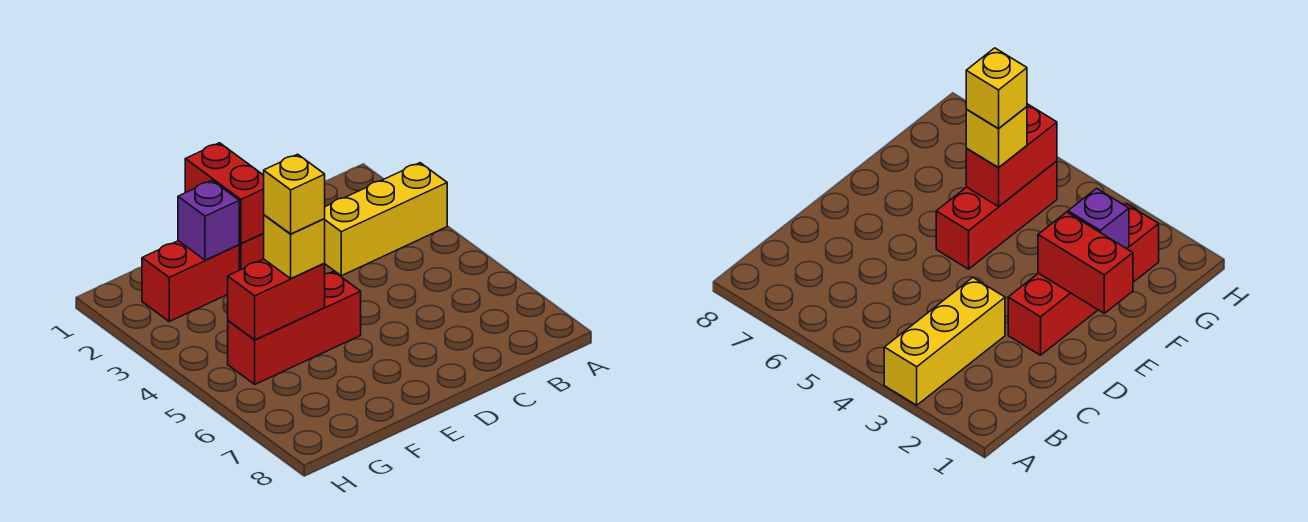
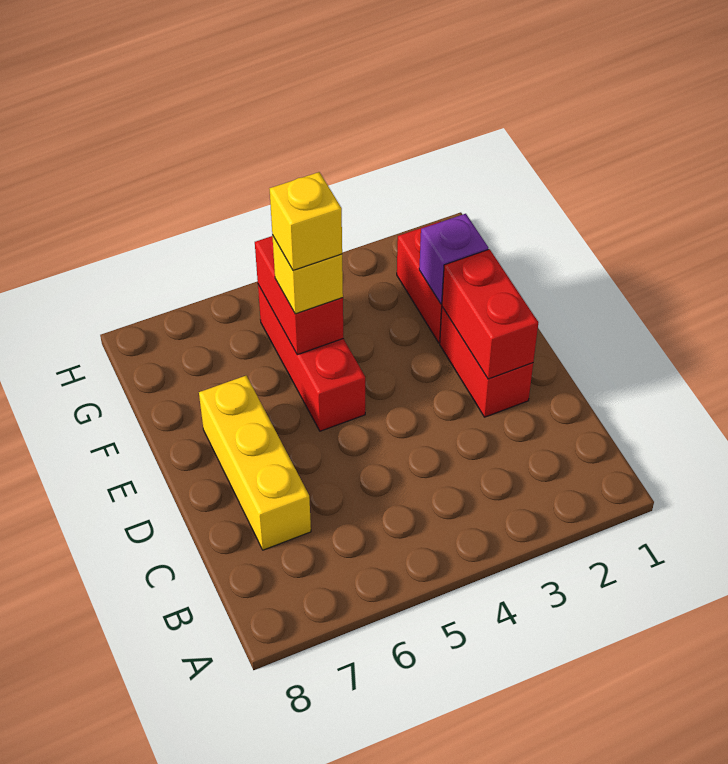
yellow 1x3 brick [324,163,447,276] -> yellow 1x3 brick moved to [199,376,311,550]
red 1x2 brick [185,143,264,243] -> red 1x2 brick turned to [442,249,538,379]

